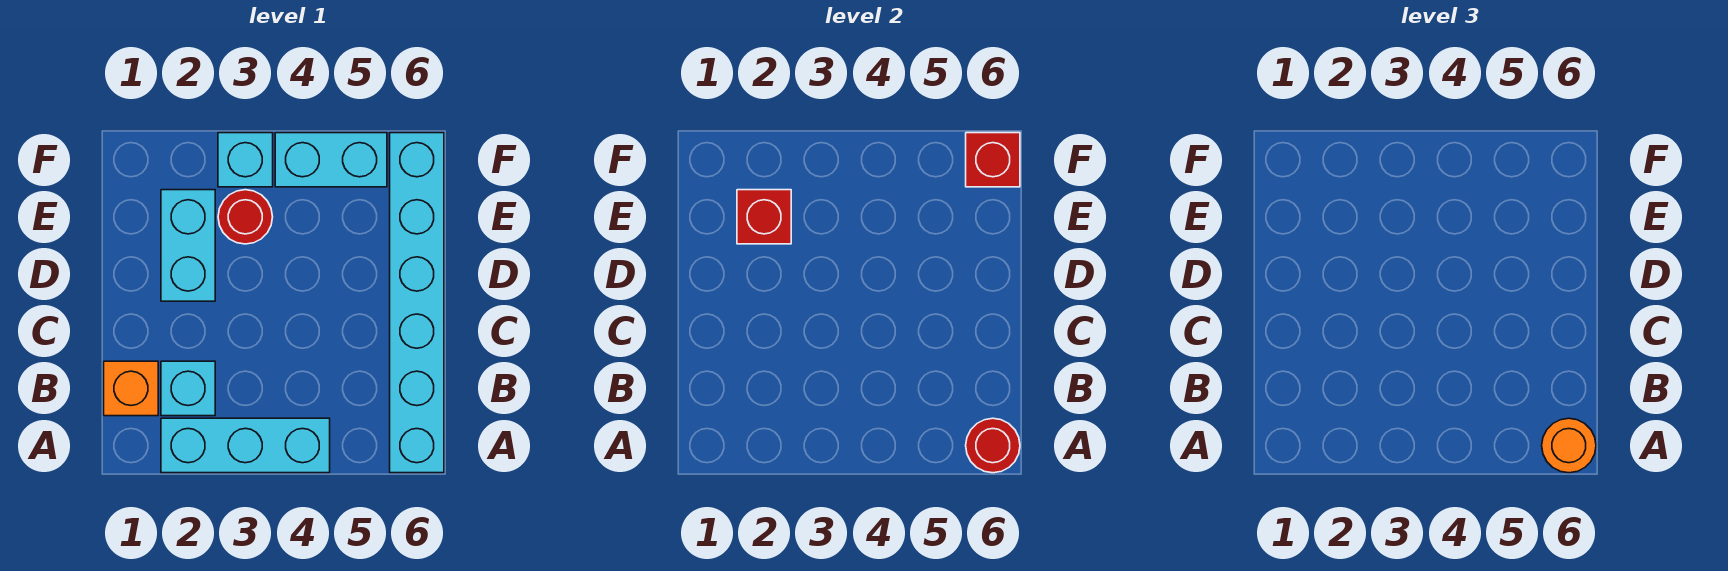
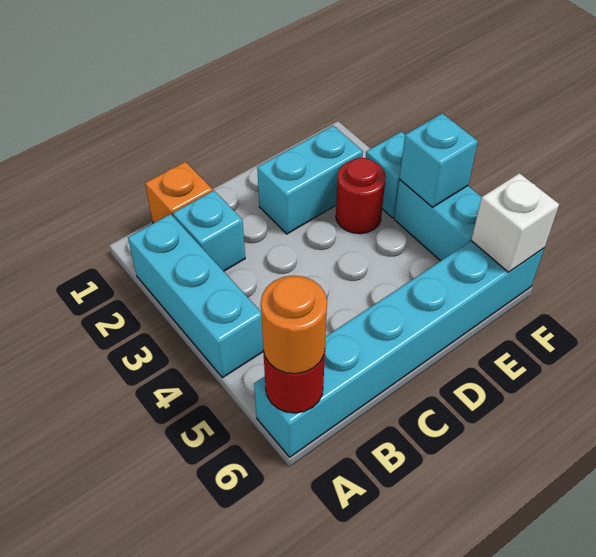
red 1x1 brick [737,190,791,244] -> none
none -> cyan 1x1 brick [399,113,478,207]
red 1x1 brick [966,133,1020,187] -> white 1x1 brick [471,173,559,272]

